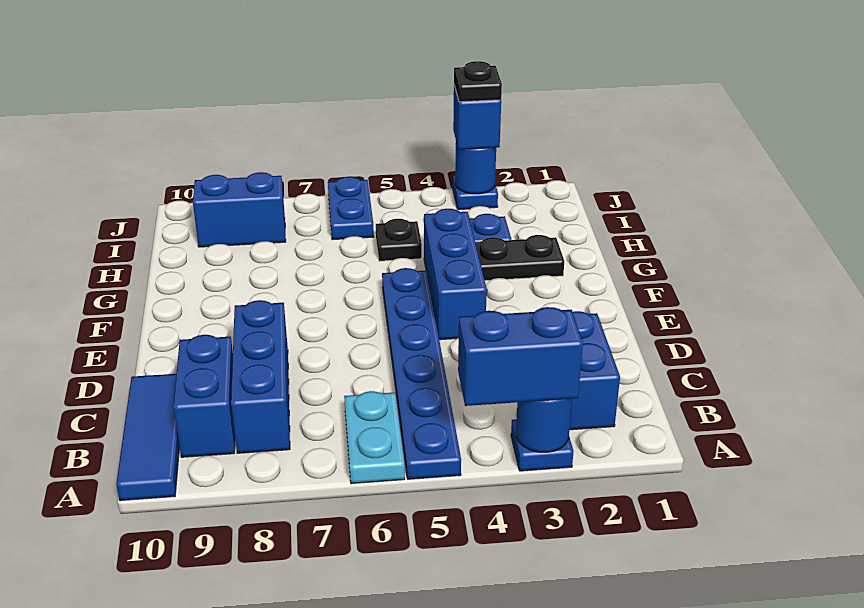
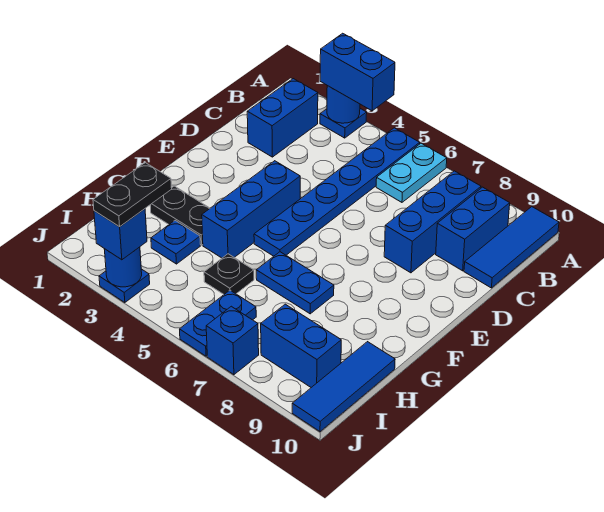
none -> blue 1x2 plate [256,252,334,314]
none -> blue 1x3 tile [292,342,395,432]
black 1x1 plate [454,61,502,102] -> black 1x2 plate [93,163,172,227]
none -> blue 1x1 brick [206,306,259,375]

